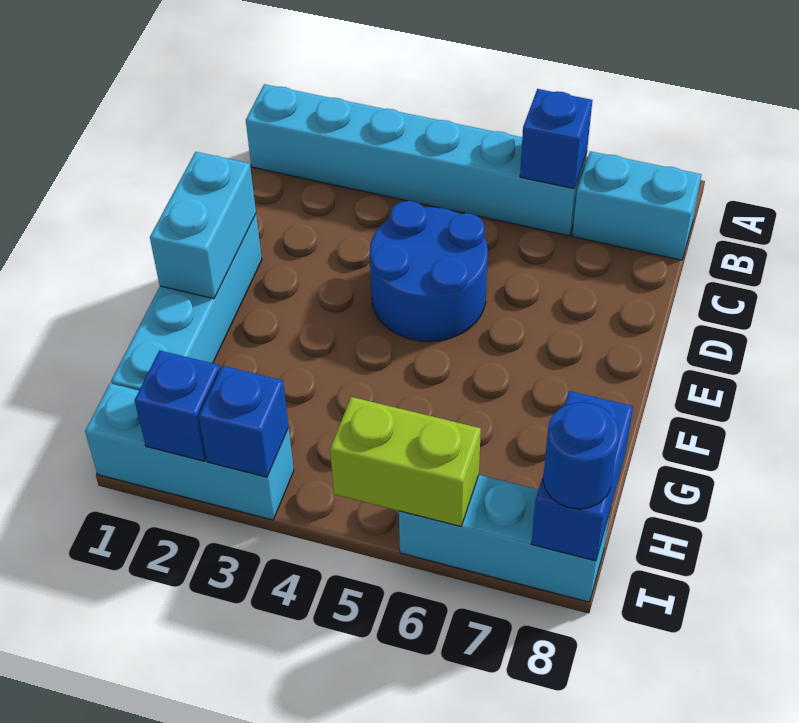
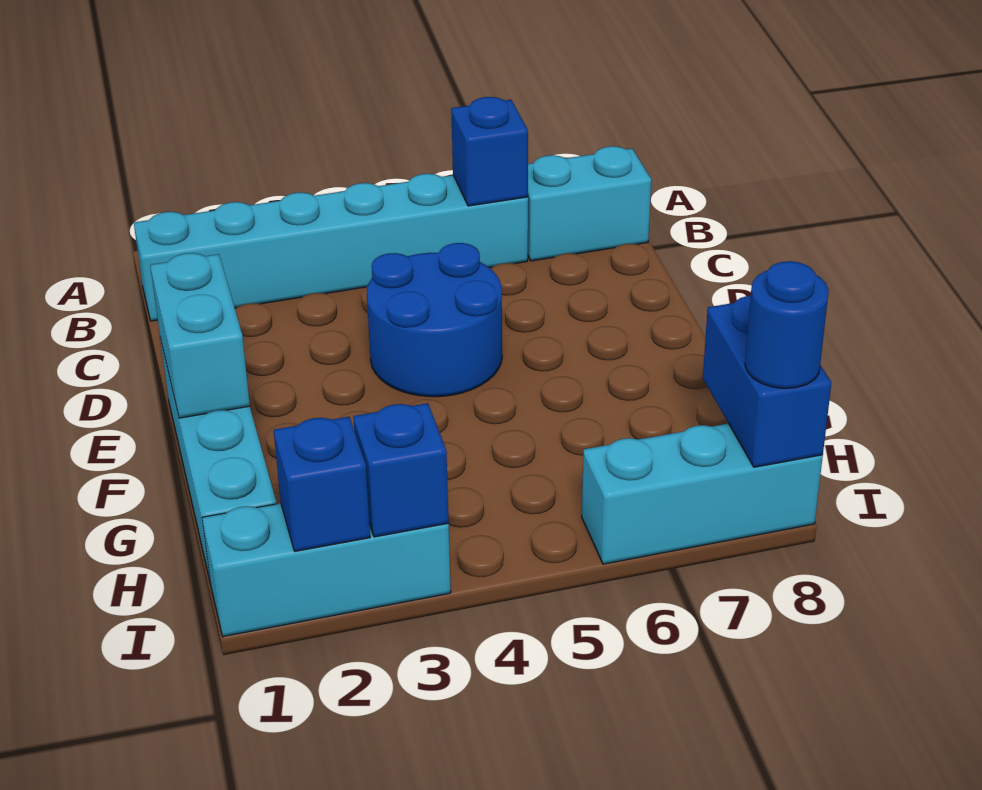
lime 1x2 brick [330,397,481,526] -> none

